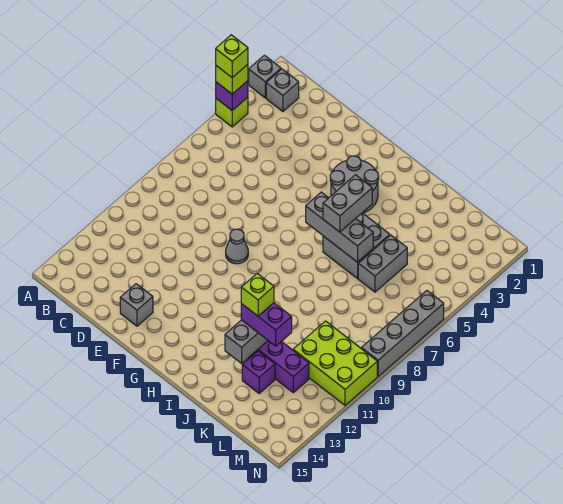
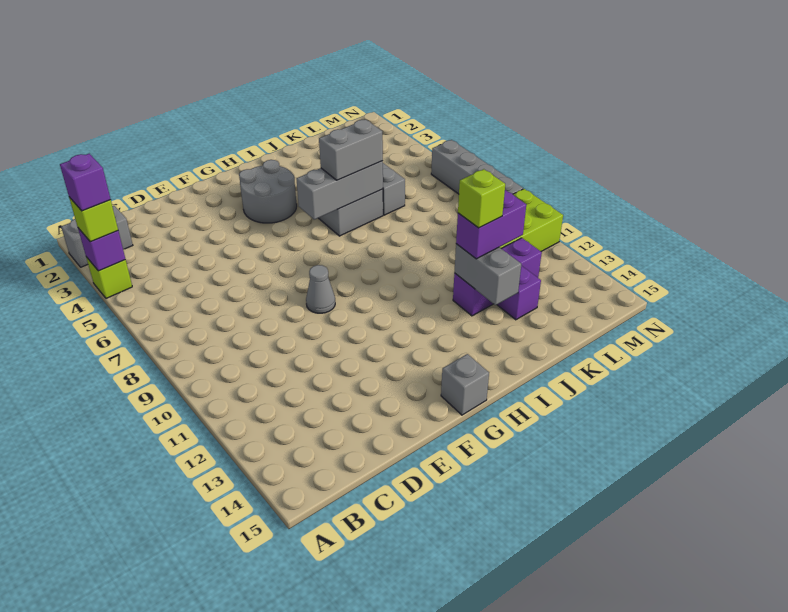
lime 1x1 brick [216,35,248,78] -> purple 1x1 brick [60,154,111,211]
grey 1x1 brick [120,284,153,326] -> grey 1x1 brick moved to [441,354,489,415]
grey 1x2 brick [323,175,372,232] -> grey 1x2 brick turned to [319,119,383,180]

